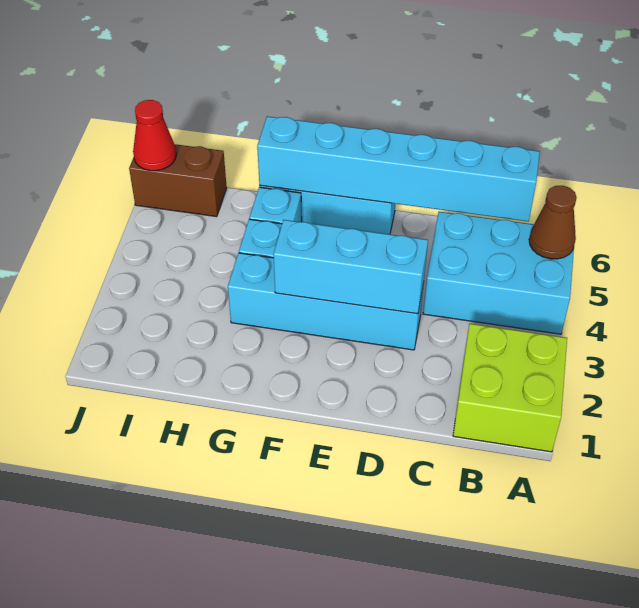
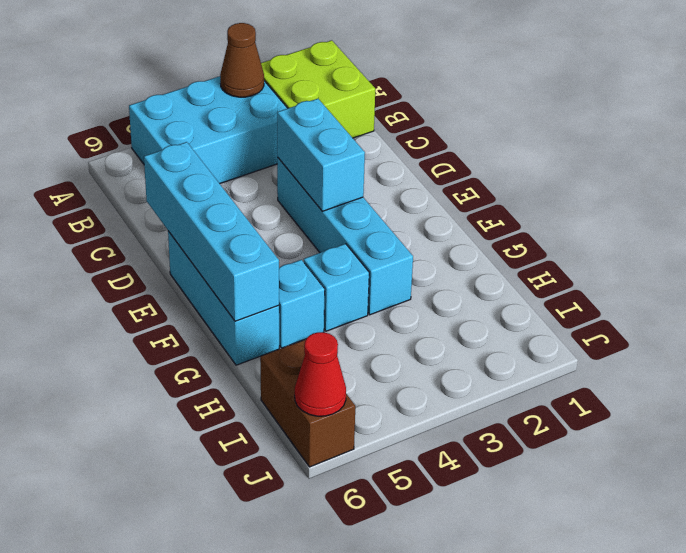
cyan 2x3 brick [423,212,574,334] -> cyan 2x3 brick turned to [129,76,288,184]
brown 1x1 cone [529,186,577,259] -> brown 1x1 cone moved to [220,23,264,97]
cyan 1x6 brick [257,116,540,222] -> cyan 1x4 brick [144,142,279,321]
cyan 1x3 brick [273,220,428,314] -> cyan 1x2 brick [277,99,365,211]

